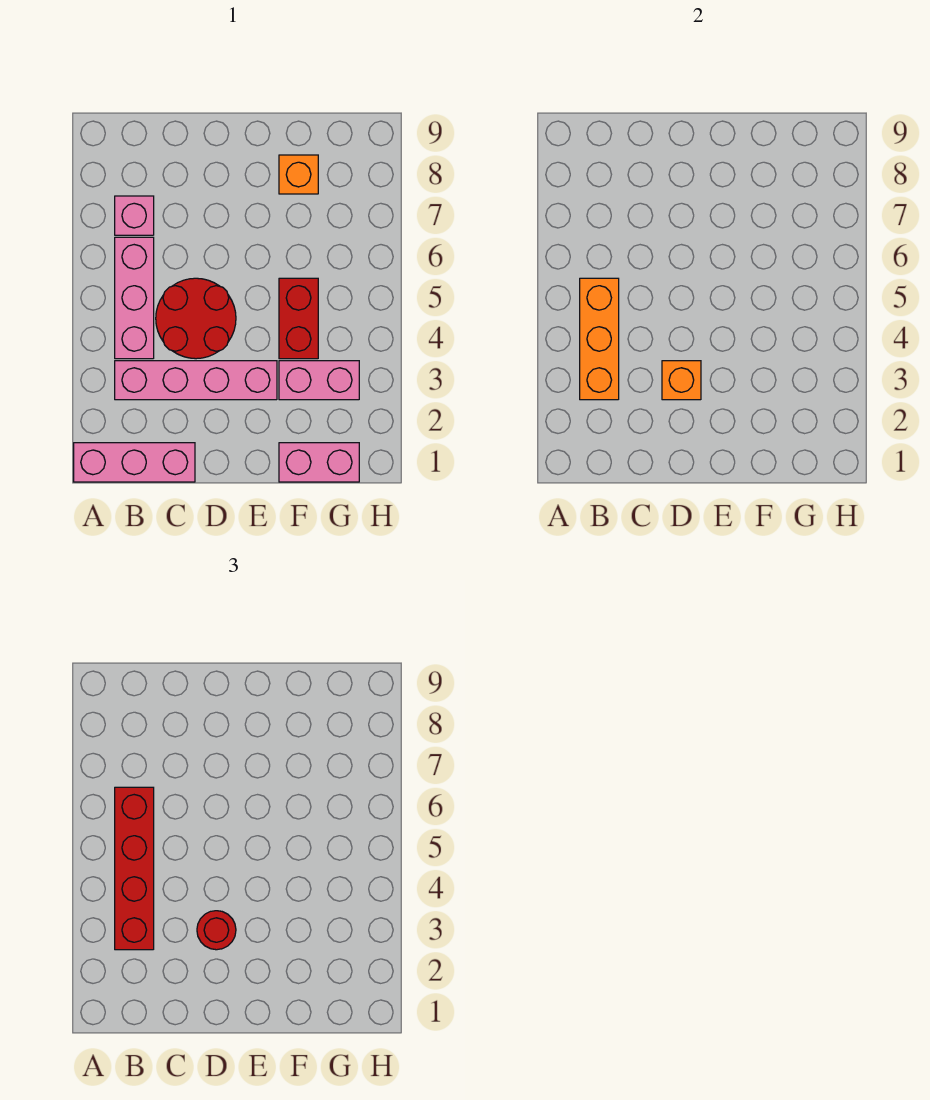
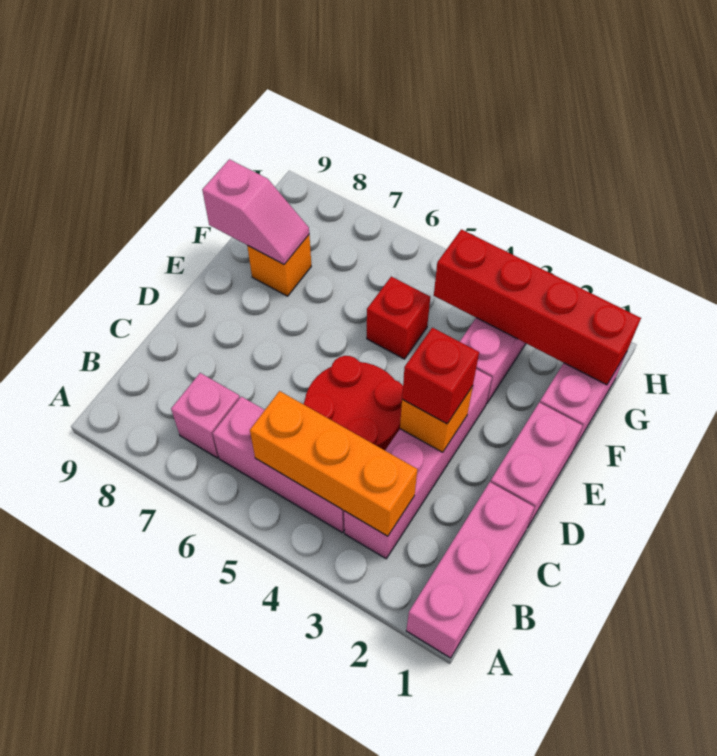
red 1x4 brick [115,787,154,950] -> red 1x4 brick moved to [434,229,641,385]
none -> pink 1x2 brick [491,402,583,528]
red 1x1 round brick [197,911,236,950] -> red 1x1 brick [402,328,479,424]
red 1x2 brick [279,278,318,359] -> red 1x1 brick [367,277,430,359]
none -> pink 1x2 slope [202,159,309,264]

